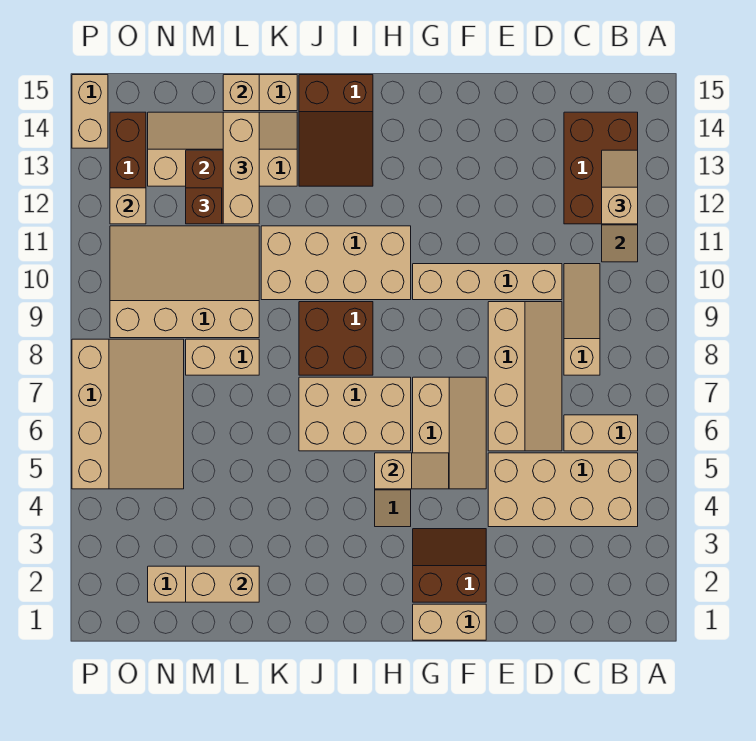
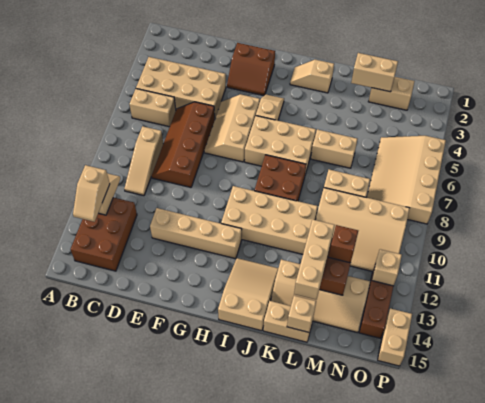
tan 2x4 slope [488,302,562,451] -> brown 2x4 slope [151,102,215,187]
tan 1x4 brick [413,264,562,300] -> tan 1x4 brick moved to [150,208,242,259]
tan 1x2 brick [413,604,486,640] -> tan 1x2 brick moved to [311,129,357,168]
tan 1x2 slope [375,453,449,489] -> tan 1x2 slope moved to [290,60,334,93]
brown 2x3 slope [299,75,373,186] -> tan 2x3 slope [218,258,278,331]

